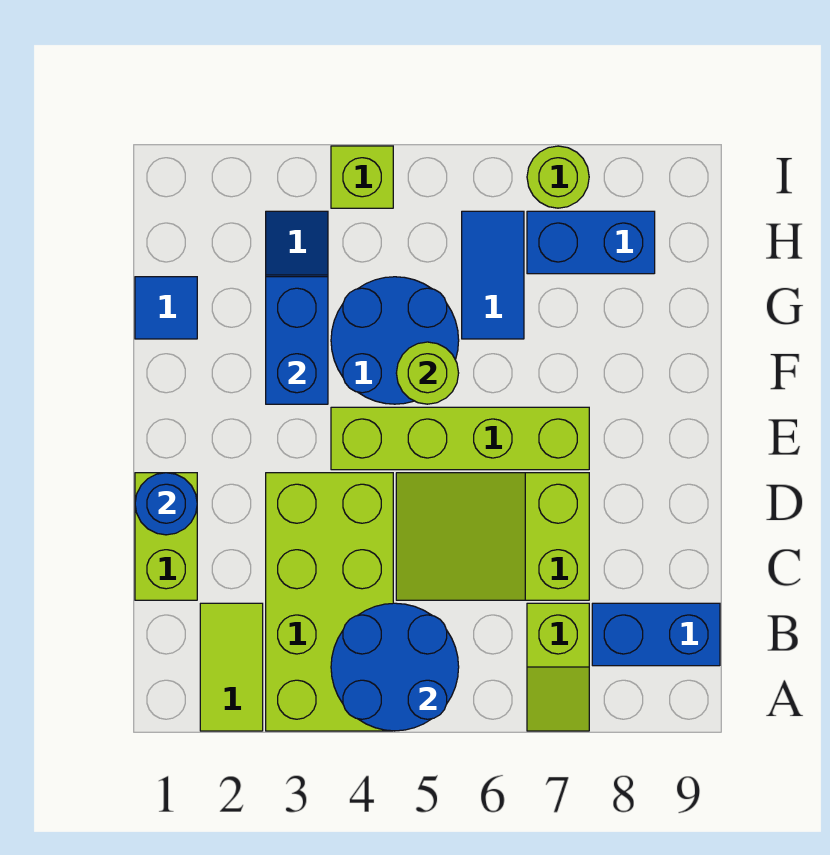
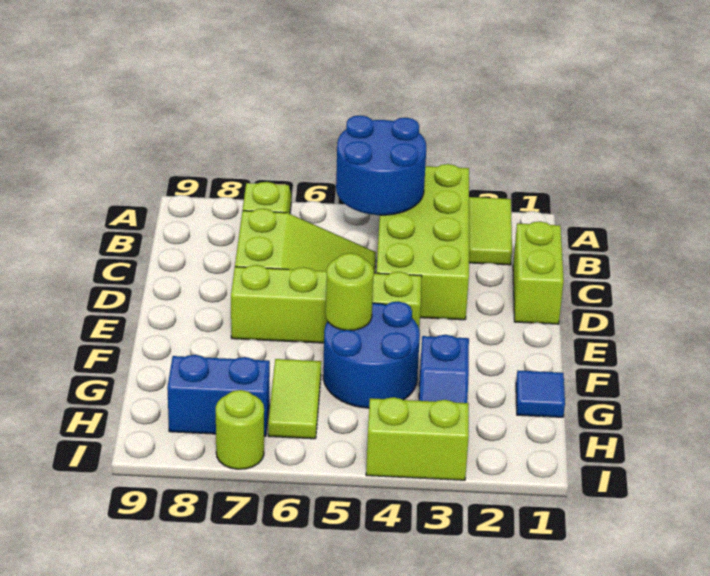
blue 1x2 brick [592,603,720,666] -> none
blue 1x1 round brick [135,473,197,535] -> none
blue 1x2 brick [266,277,328,404] -> none
blue 1x2 tile [462,211,524,339] -> lime 1x2 tile [268,359,321,439]
lime 1x1 brick [331,146,393,208] -> lime 1x2 brick [366,397,469,480]

